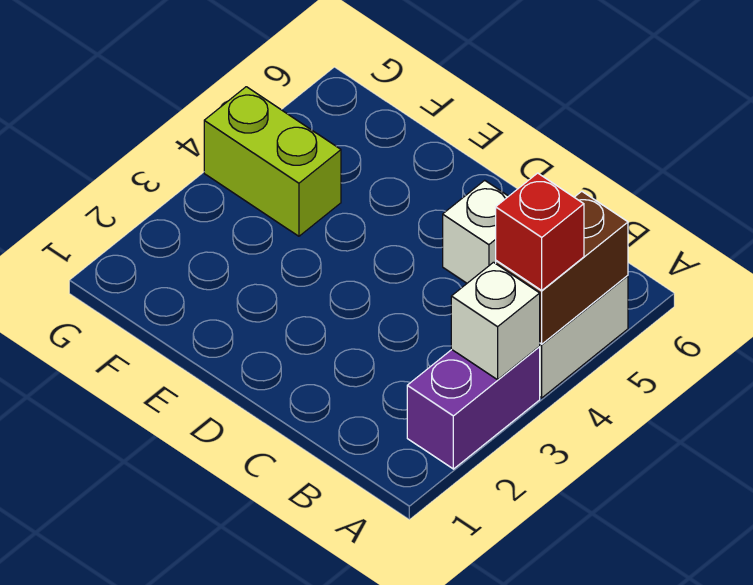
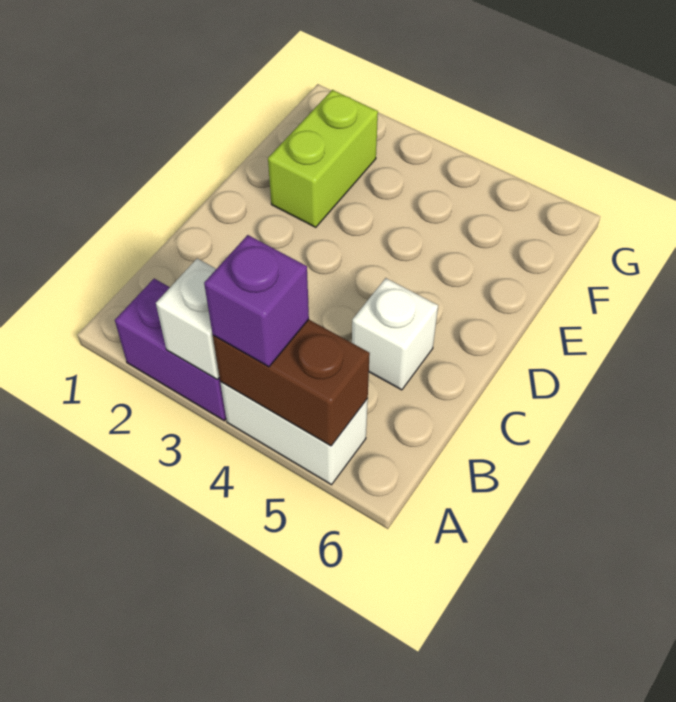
red 1x1 brick [496,173,584,290] -> purple 1x1 brick [204,235,309,367]
lime 1x2 brick [204,87,341,236] -> lime 1x2 brick moved to [268,90,378,227]

